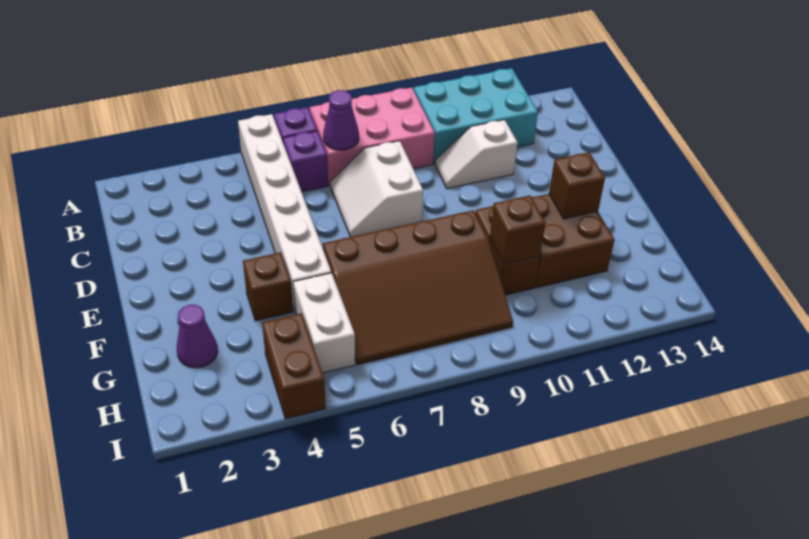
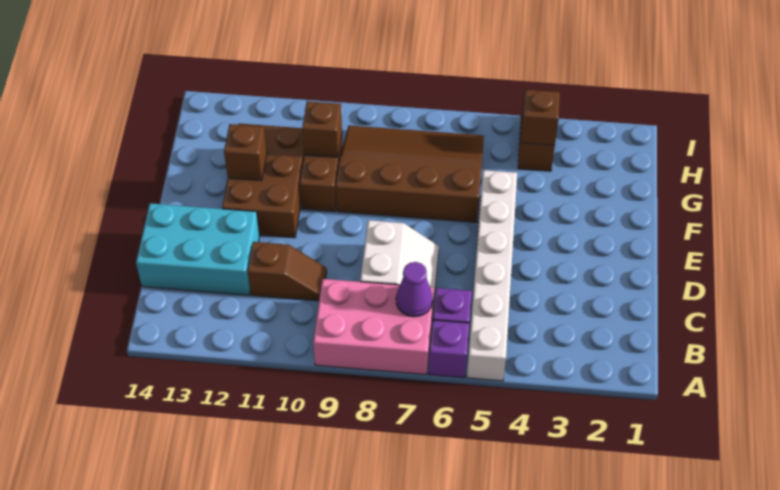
cyan 2x3 brick [414,68,538,164] -> cyan 2x3 brick moved to [136,203,260,295]
white 1x2 slope [435,120,518,189] -> brown 1x2 slope [248,242,327,301]
brown 1x1 brick [243,252,293,321] -> brown 1x1 brick moved to [521,90,560,146]
brown 2x2 brick [532,194,615,288] -> brown 2x3 brick [222,124,304,238]
purple 1x1 cone [177,305,218,368] -> none
white 1x2 brick [293,273,355,373] -> none

